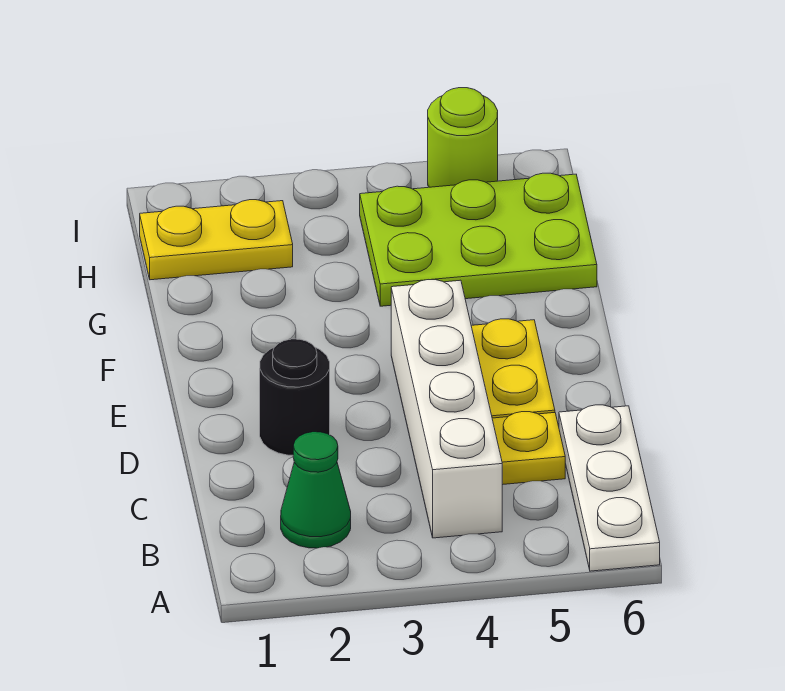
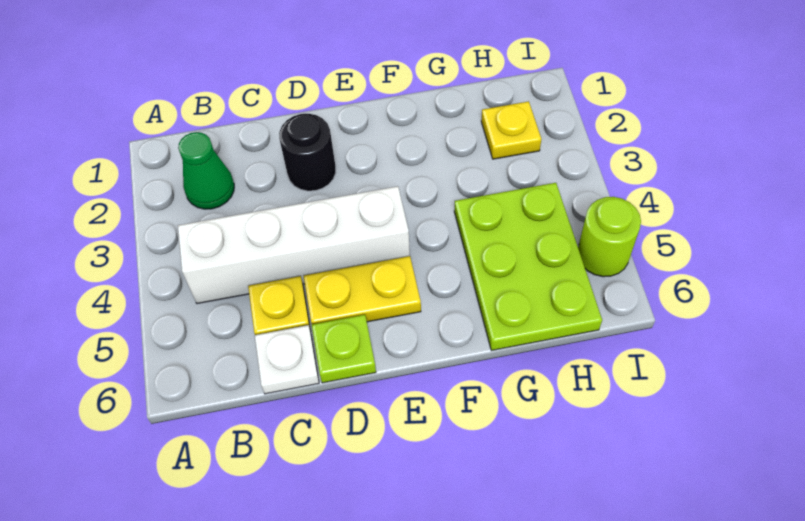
white 1x3 plate [559,405,660,571] -> white 1x1 plate [255,325,319,394]
none -> lime 1x1 plate [312,315,376,383]
yellow 1x2 plate [140,200,293,280] -> yellow 1x1 plate [481,101,541,159]

